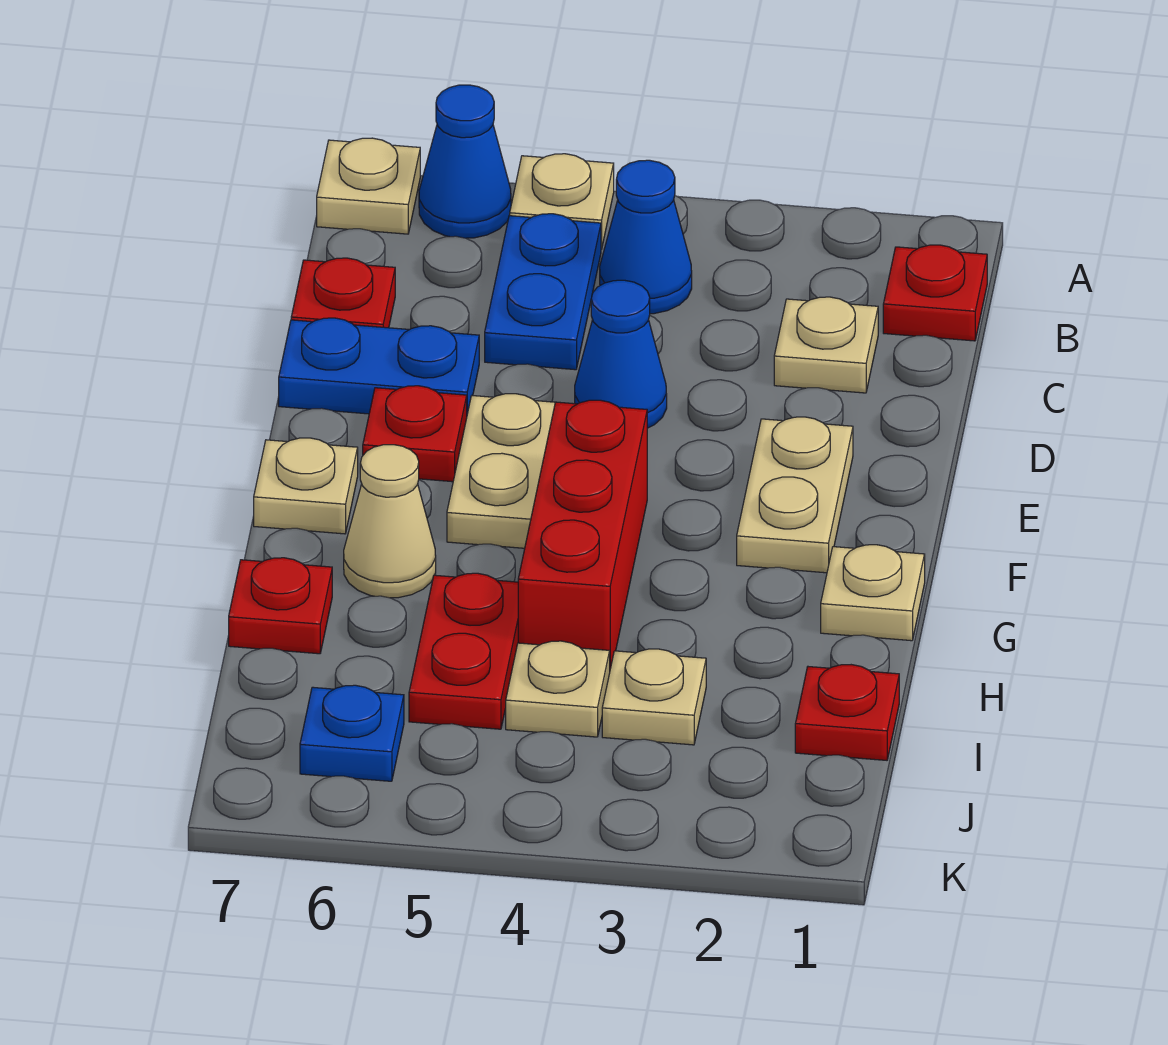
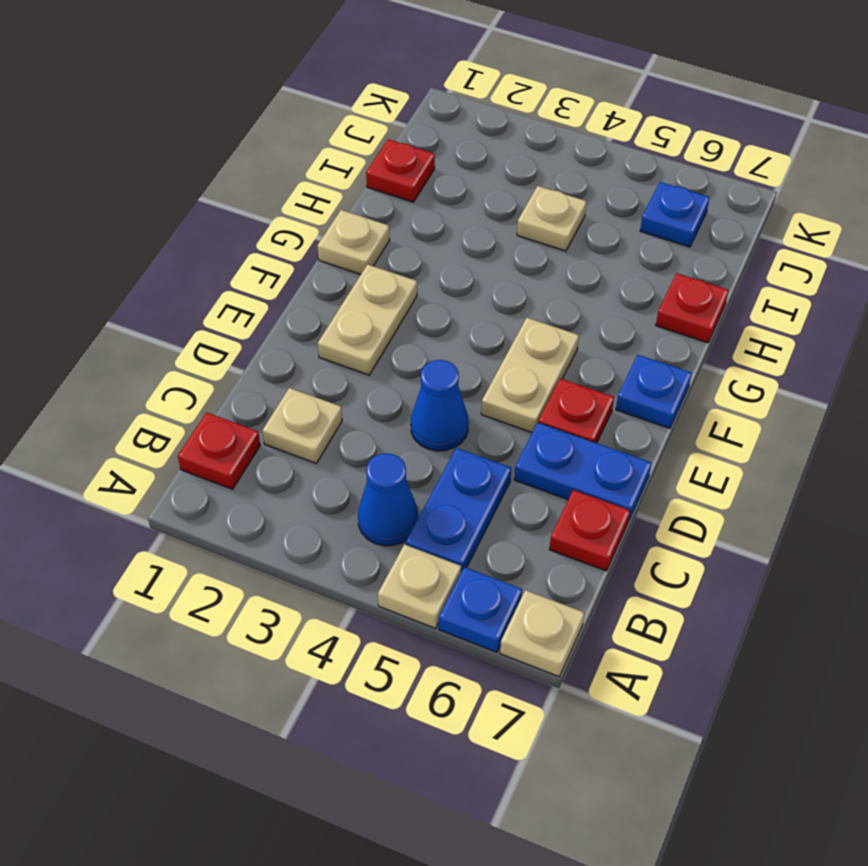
blue 1x1 cone [419,85,511,238] -> blue 1x1 plate [439,567,522,652]
red 1x3 brick [518,400,647,668] -> none
tan 1x1 plate [254,438,358,534] -> blue 1x1 plate [616,355,691,428]
tan 1x1 cone [344,445,436,598] -> none
red 1x2 plate [409,573,518,729] -> none
tan 1x1 plate [602,649,706,745] -> none

